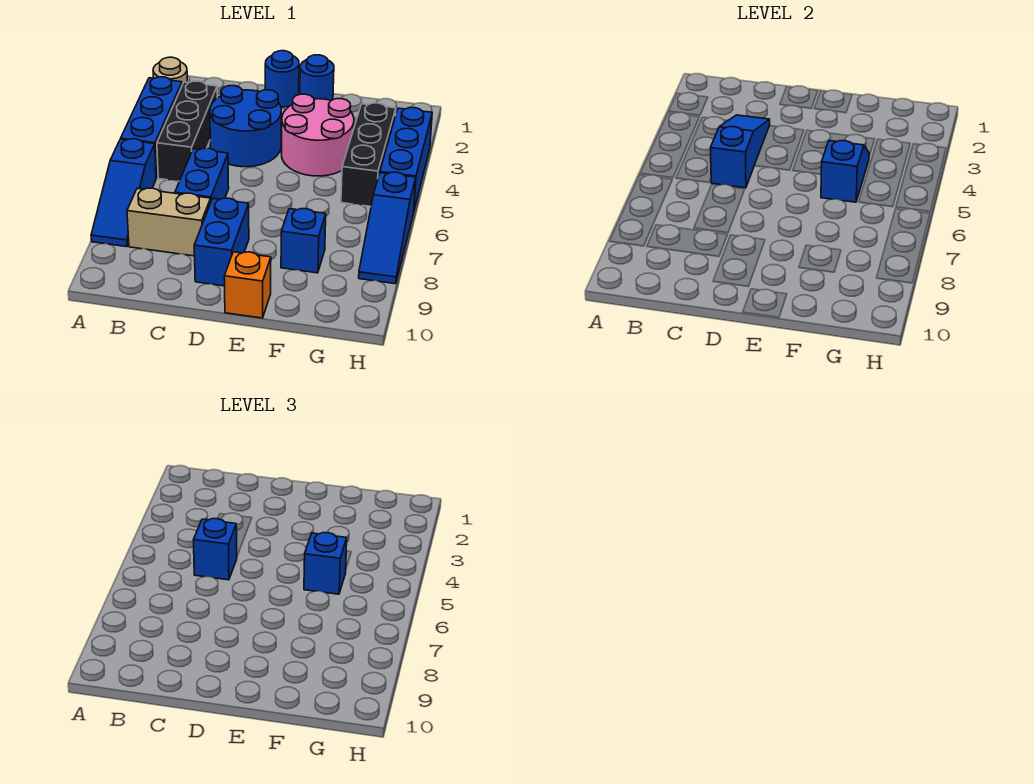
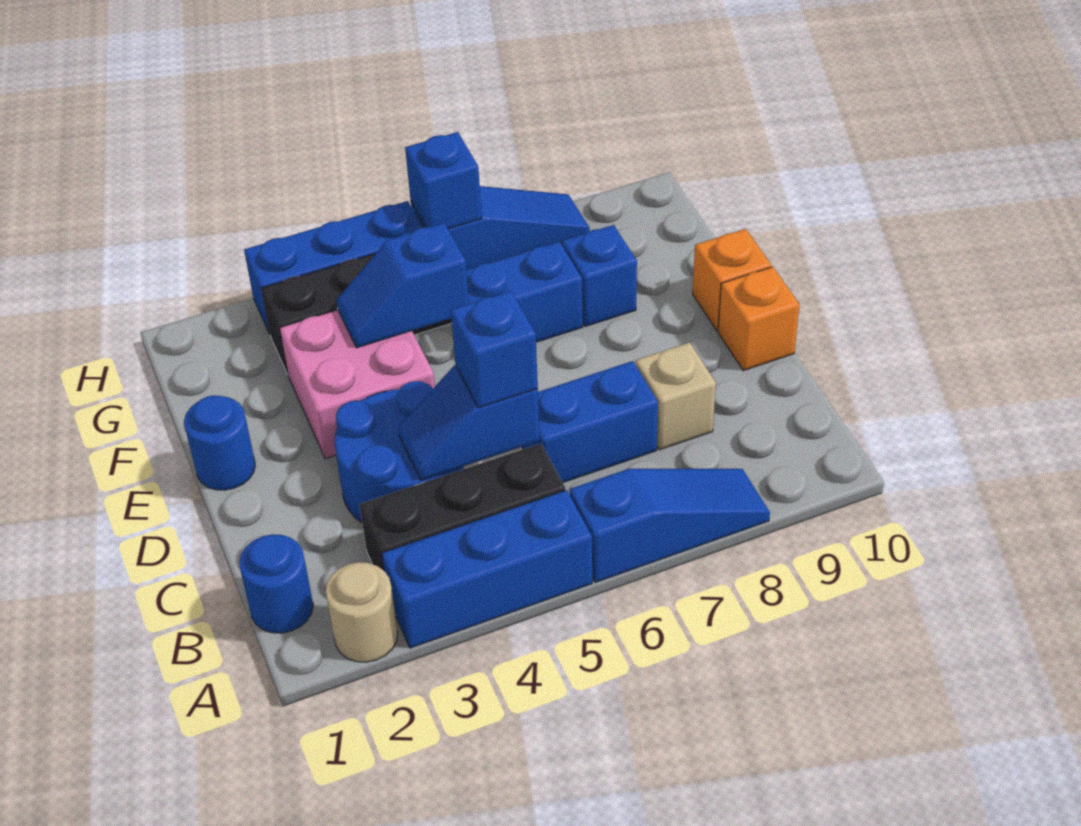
tan 1x2 brick [127,188,211,256] -> tan 1x1 brick [636,342,716,450]
blue 1x3 slope [711,115,770,188] -> blue 1x2 slope [398,365,540,480]
blue 1x1 round brick [265,51,299,107] -> blue 1x1 round brick moved to [239,534,313,633]
blue 1x2 brick [194,198,249,286] -> blue 1x2 brick moved to [466,242,583,342]
none -> orange 1x1 brick [718,267,800,371]
pink 2x2 round brick [281,94,354,176] -> pink 2x2 brick [280,310,435,459]
blue 1x1 brick [304,533,347,594] -> blue 1x1 brick moved to [405,132,482,229]

